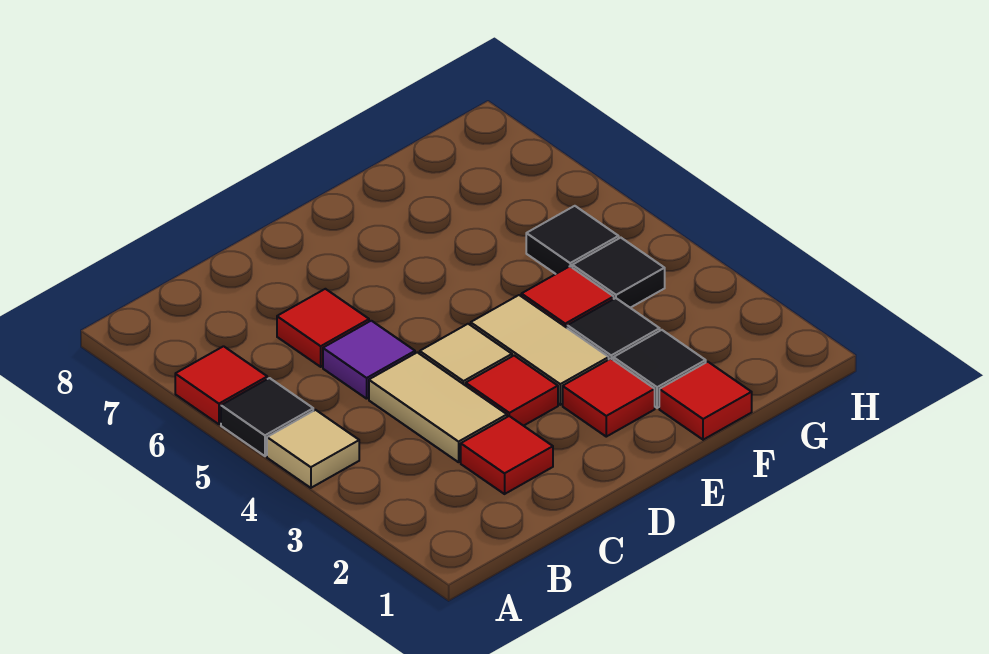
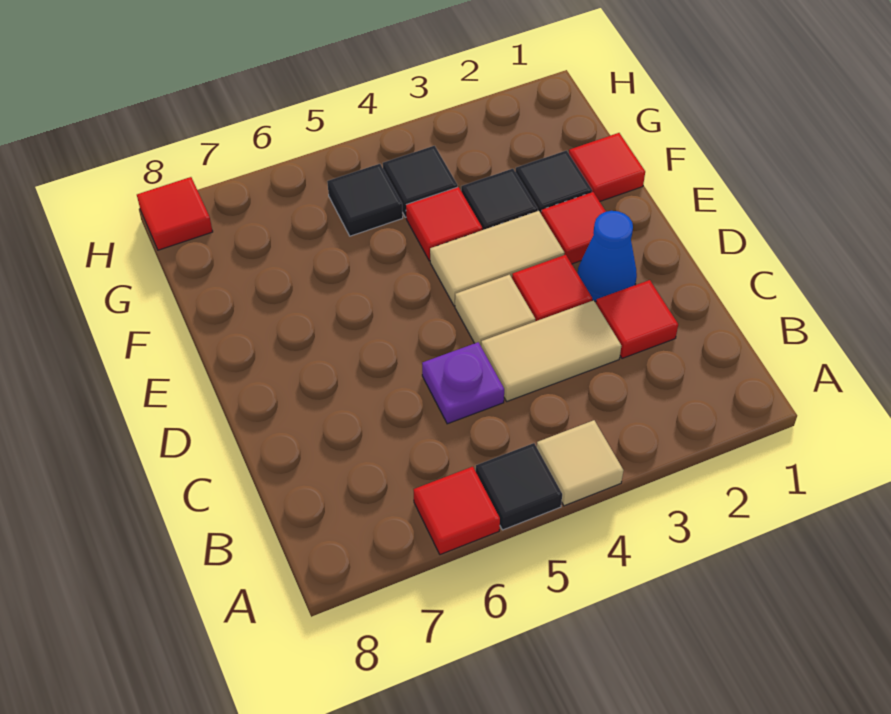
purple 1x1 tile [323,321,415,399] -> purple 1x1 plate [422,342,504,424]
red 1x1 tile [277,289,369,367] -> red 1x1 tile moved to [137,177,213,250]
none -> blue 1x1 cone [578,211,637,301]

